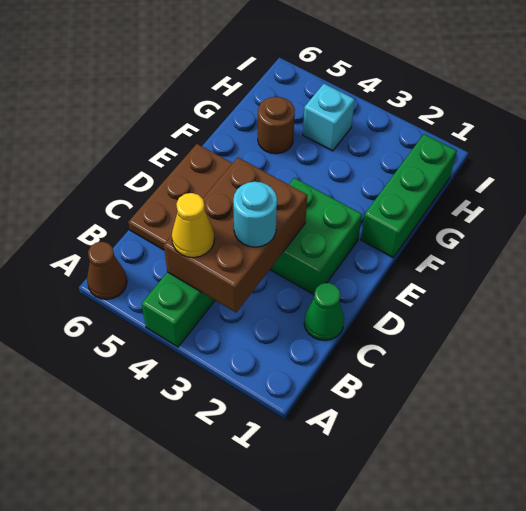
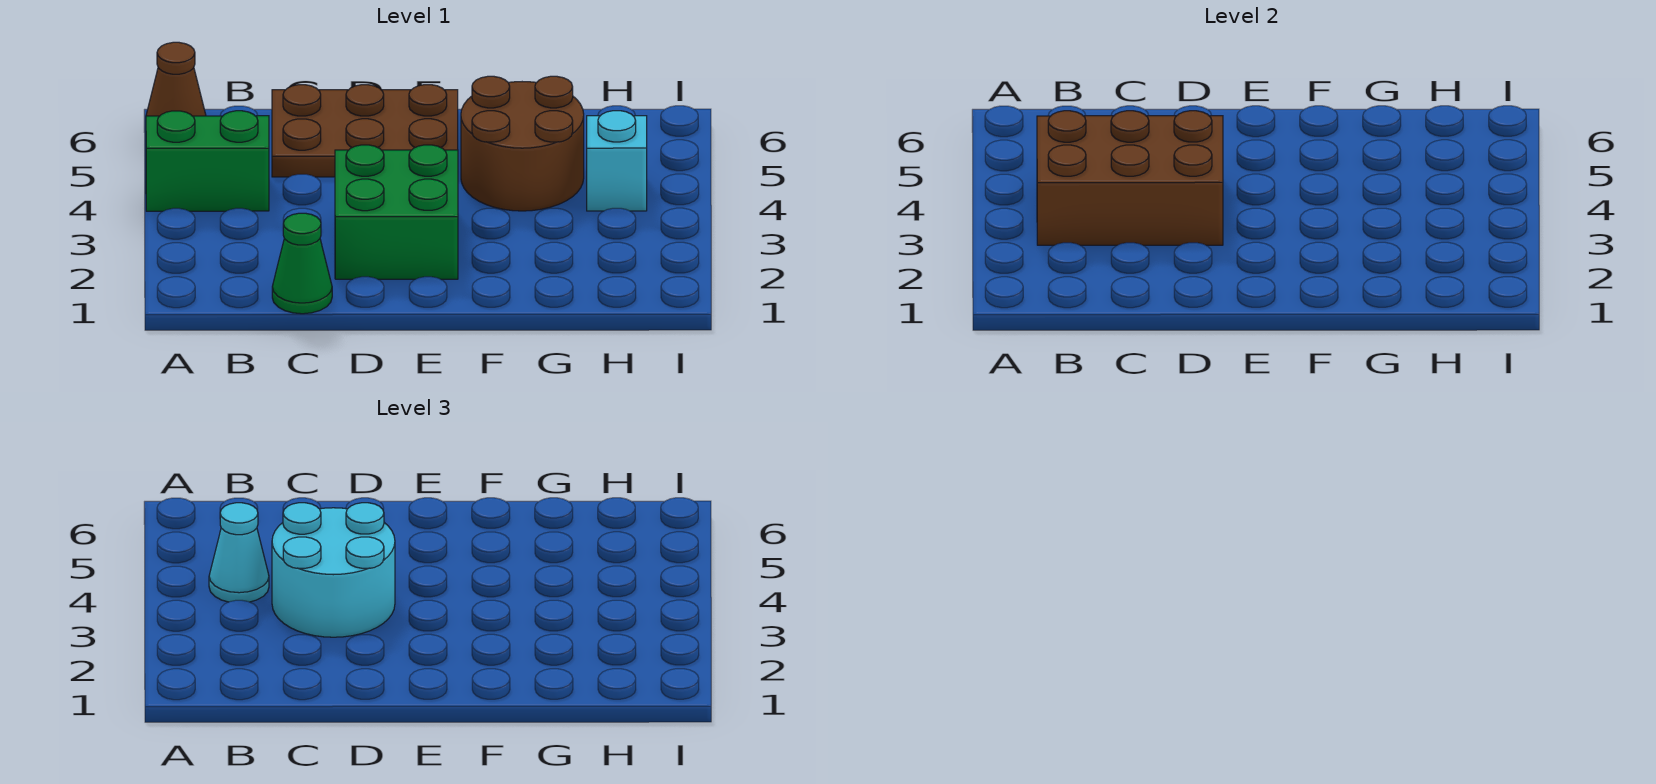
yellow 1x1 cone [172,193,215,258] -> cyan 1x1 cone [209,503,269,602]
cyan 1x1 round brick [233,182,277,247] -> cyan 2x2 round brick [272,503,395,637]
green 1x3 brick [361,134,457,258] -> none
brown 1x1 round brick [258,97,295,154] -> brown 2x2 round brick [461,76,584,211]

